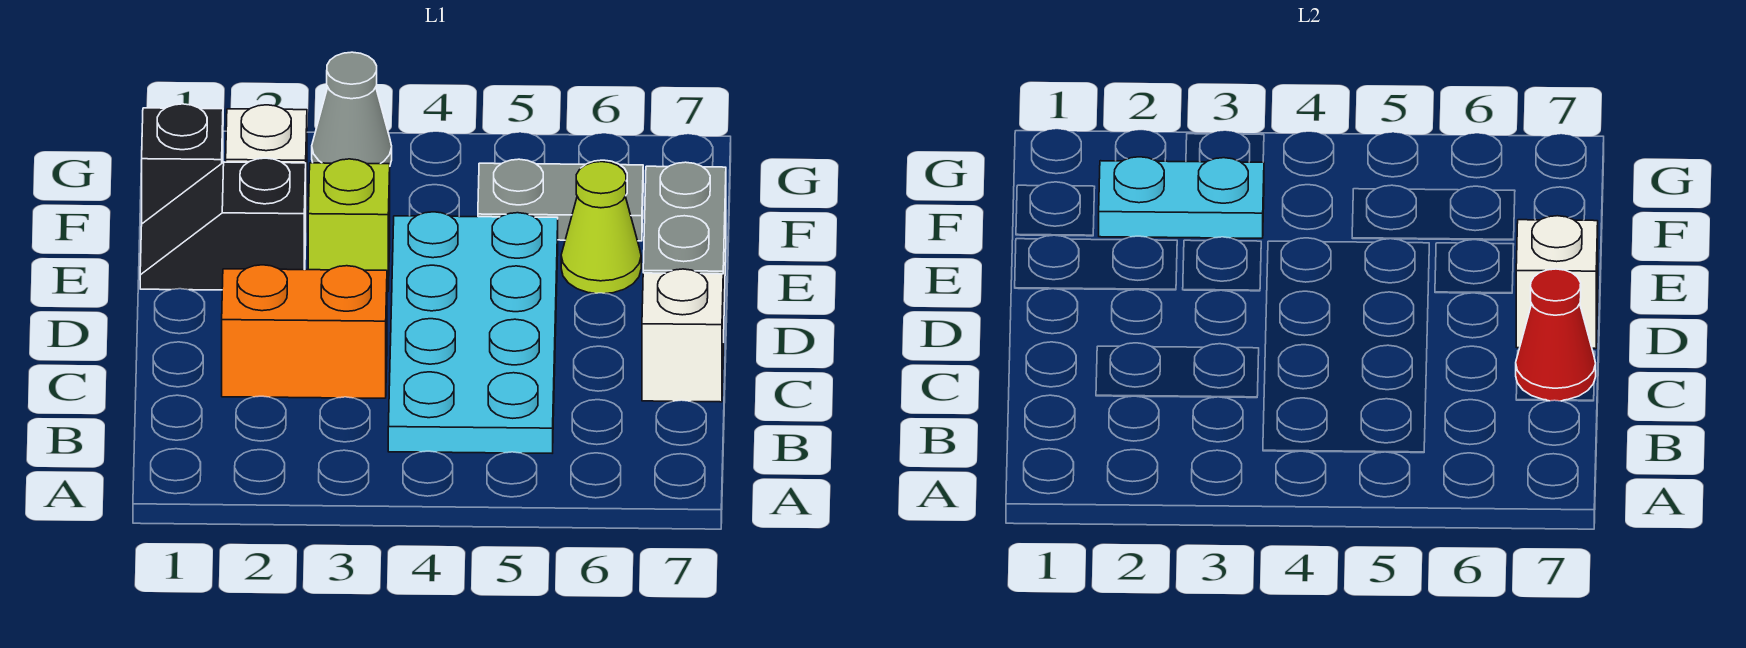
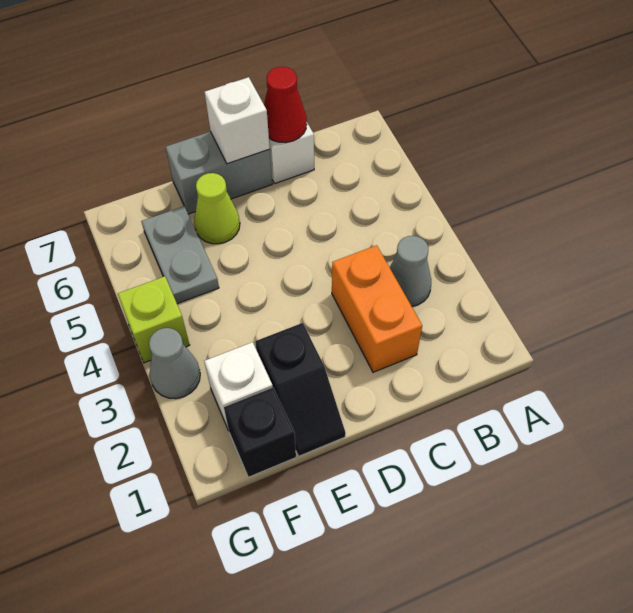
none -> grey 1x1 cone [390,236,431,306]
cyan 2x4 plate [388,212,558,453] -> none
lime 1x1 brick [308,159,390,292] -> lime 1x1 brick moved to [118,276,189,363]
cyan 1x2 plate [1099,157,1264,238] -> none

